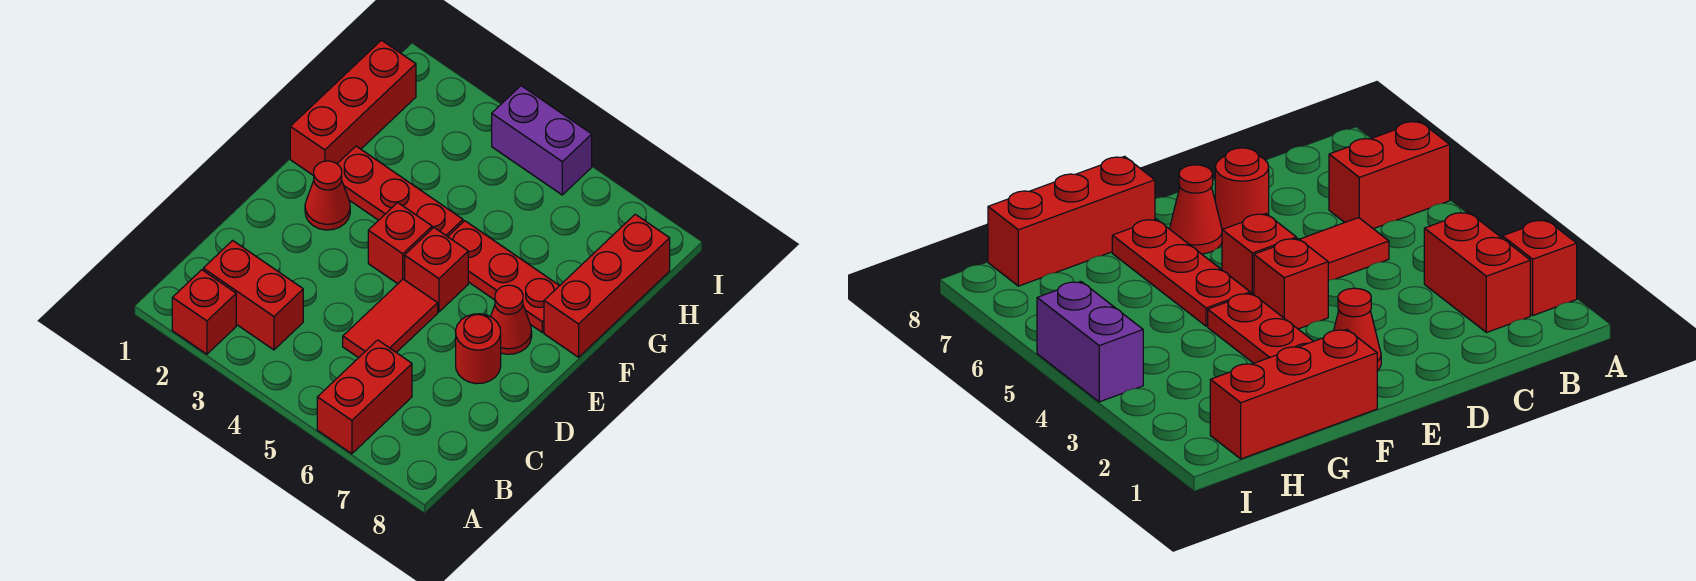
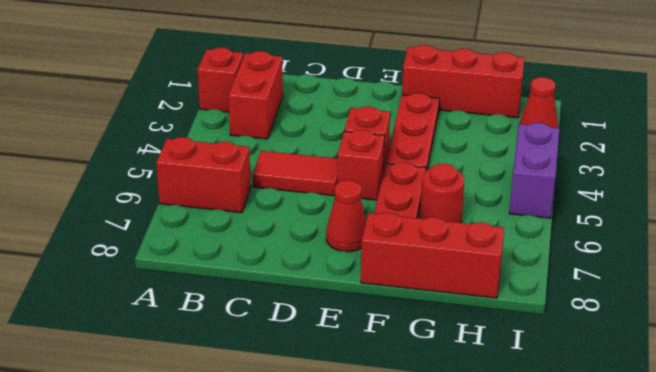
red 1x1 round brick [456,314,501,384] -> red 1x1 round brick moved to [420,163,464,223]
red 1x1 cone [305,161,350,230] -> red 1x1 cone moved to [520,77,558,128]

